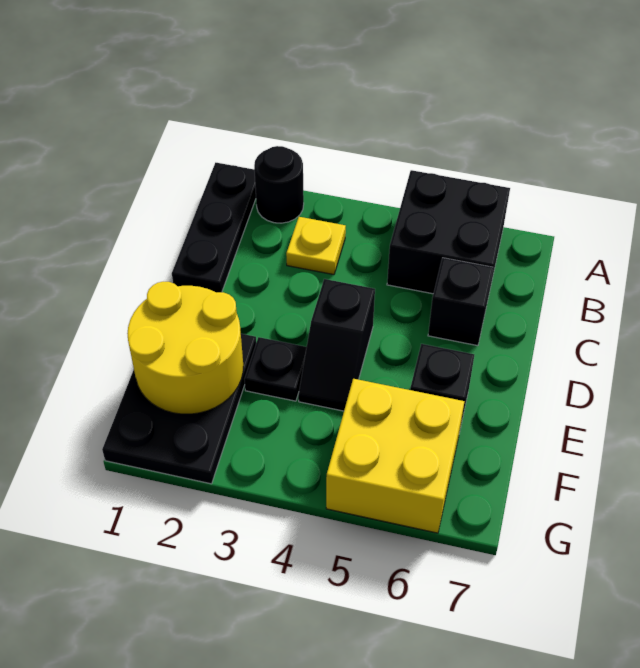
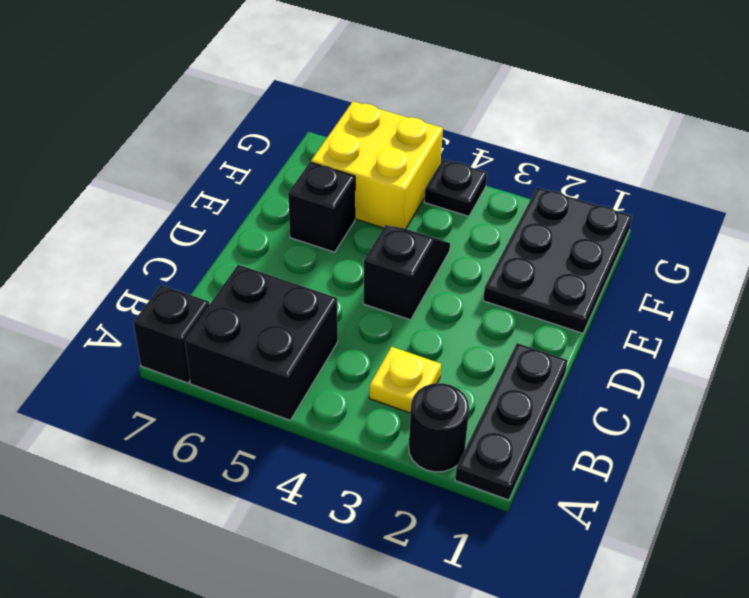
black 1x1 brick [428,258,493,346] -> black 1x1 brick moved to [134,285,209,383]
yellow 2x2 round brick [127,282,243,414] -> none
black 1x1 plate [244,337,307,401] -> black 1x1 plate moved to [424,159,487,216]

